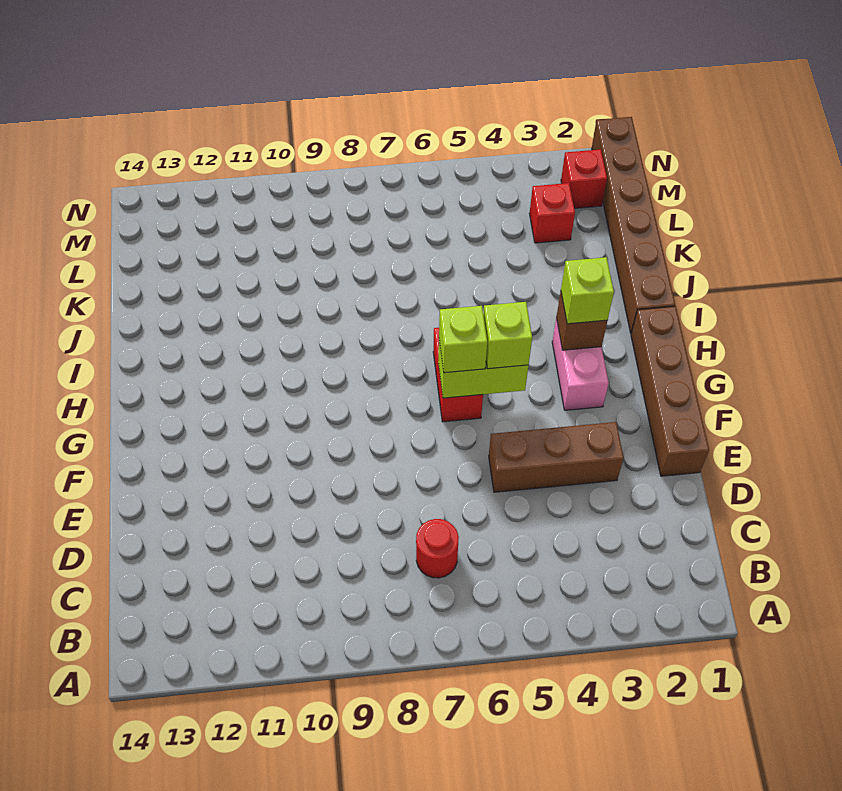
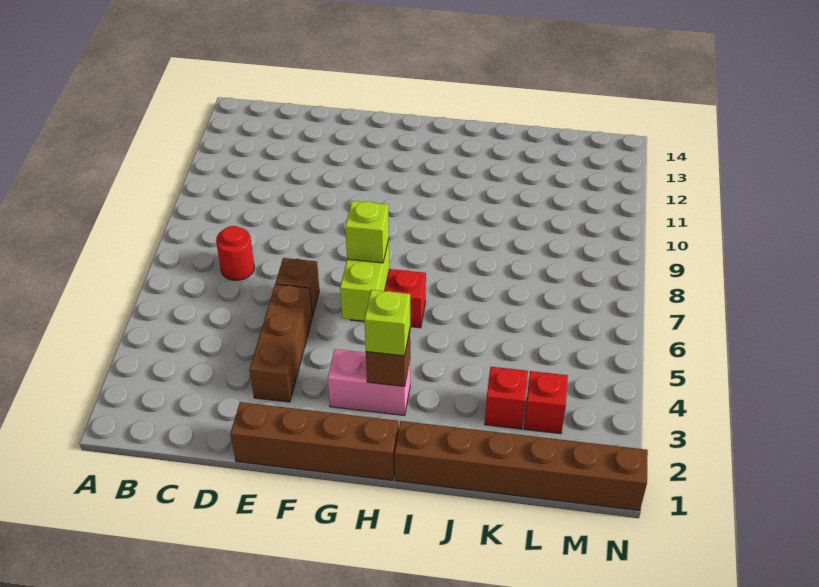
none -> brown 1x1 brick [275,258,319,316]
lime 1x1 brick [483,302,532,369] -> none
red 1x1 brick [561,149,607,208] -> red 1x1 brick moved to [485,367,528,429]

